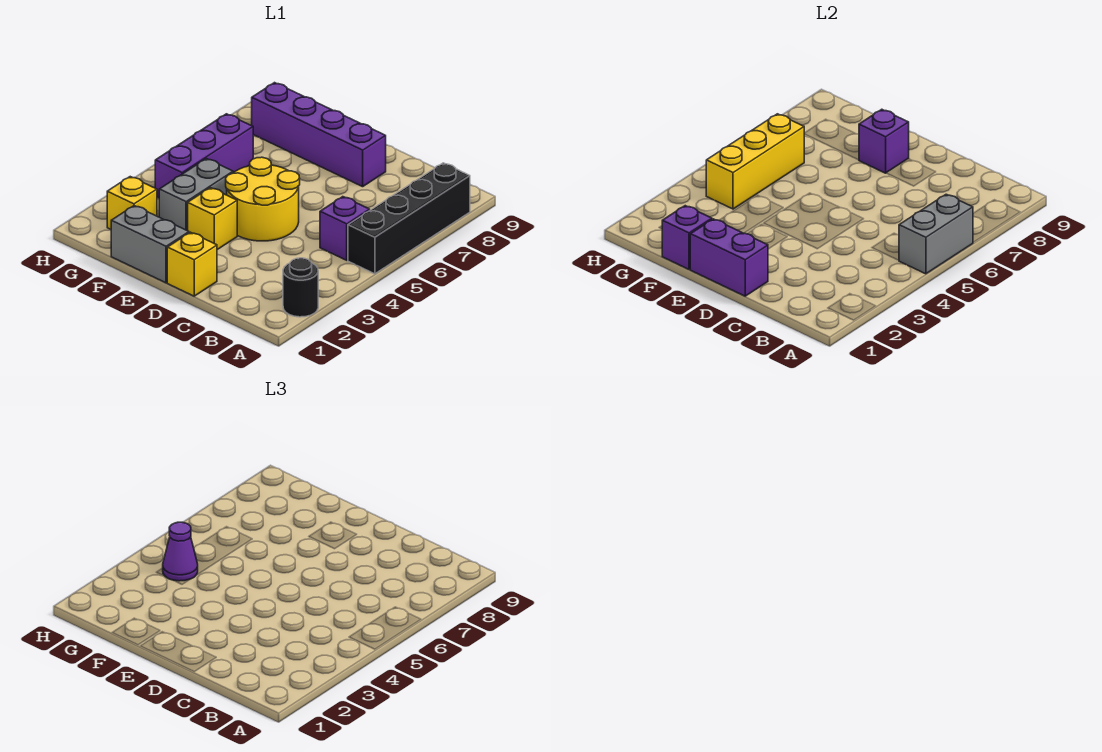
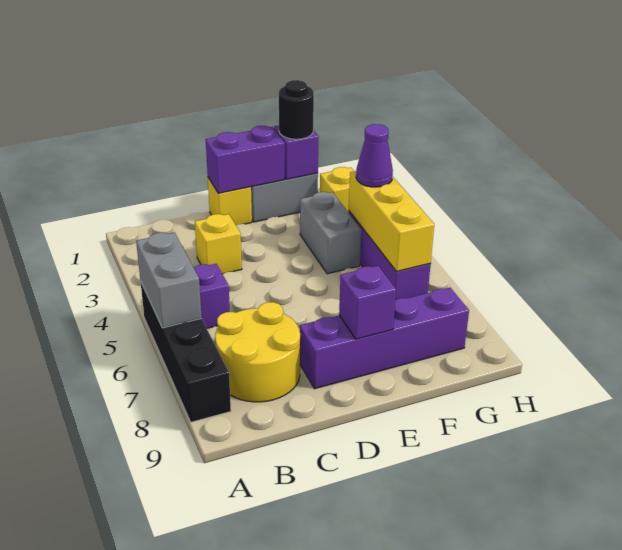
black 1x1 round brick [283,258,318,317] -> black 1x1 round brick moved to [279,80,314,139]
yellow 2x2 round brick [226,157,300,241] -> yellow 2x2 round brick moved to [215,302,300,402]
yellow 1x1 brick [188,188,237,250] -> yellow 1x1 brick moved to [195,214,242,274]

